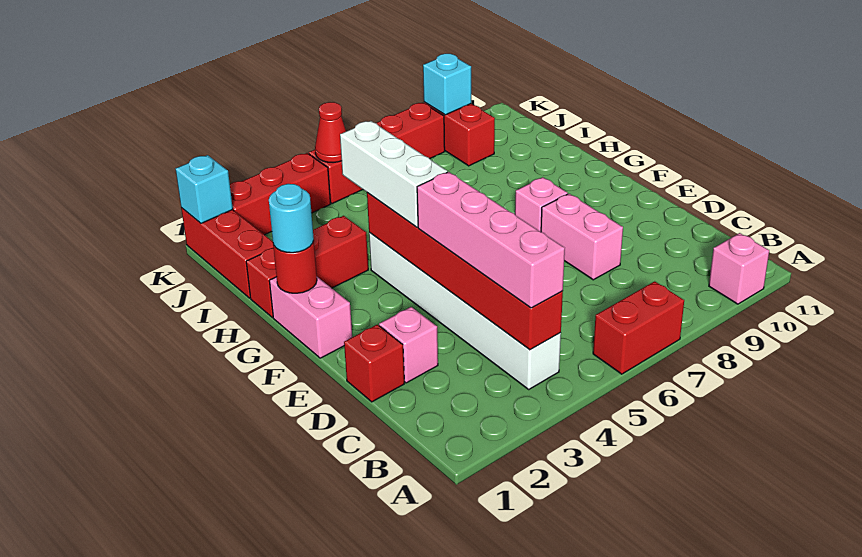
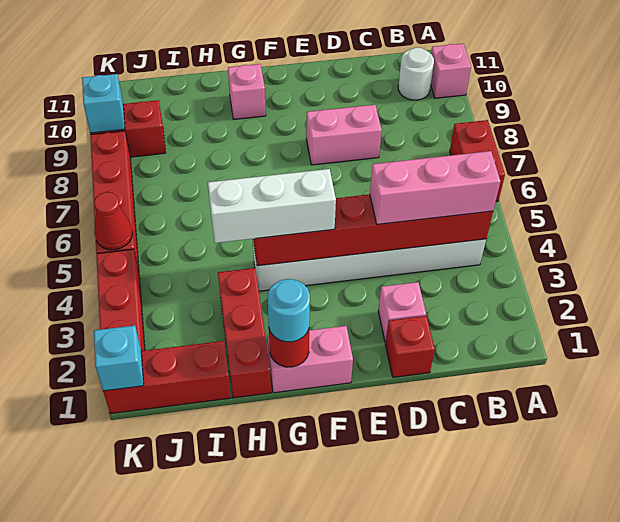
pink 1x4 brick [417,172,565,308] -> pink 1x3 brick [370,151,501,224]
none -> white 1x1 round brick [398,48,434,100]
pink 1x1 brick [515,177,568,232] -> pink 1x1 brick moved to [228,64,266,119]

